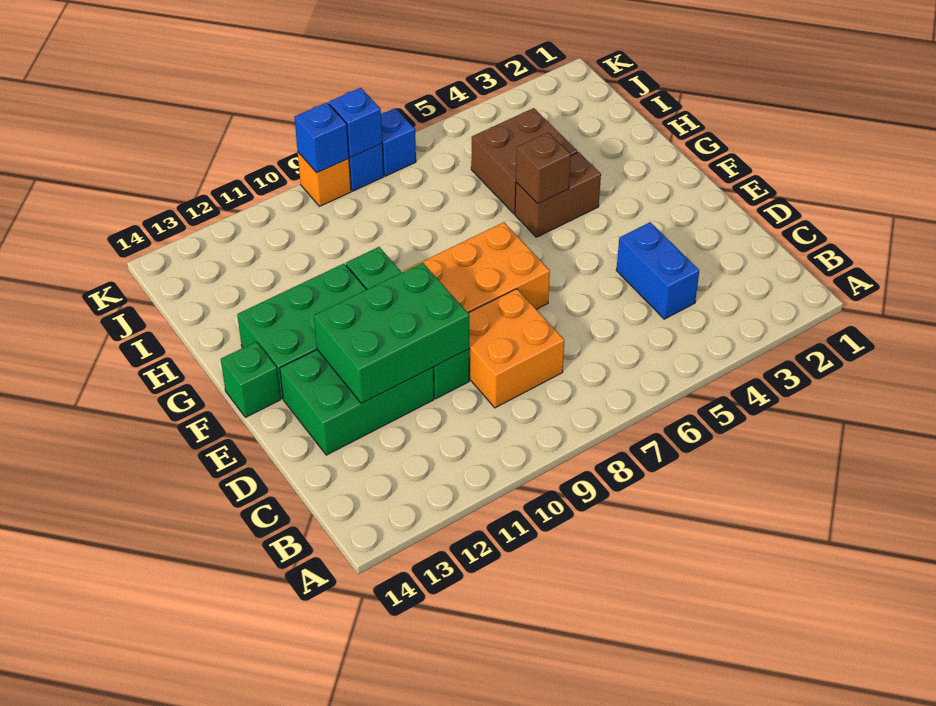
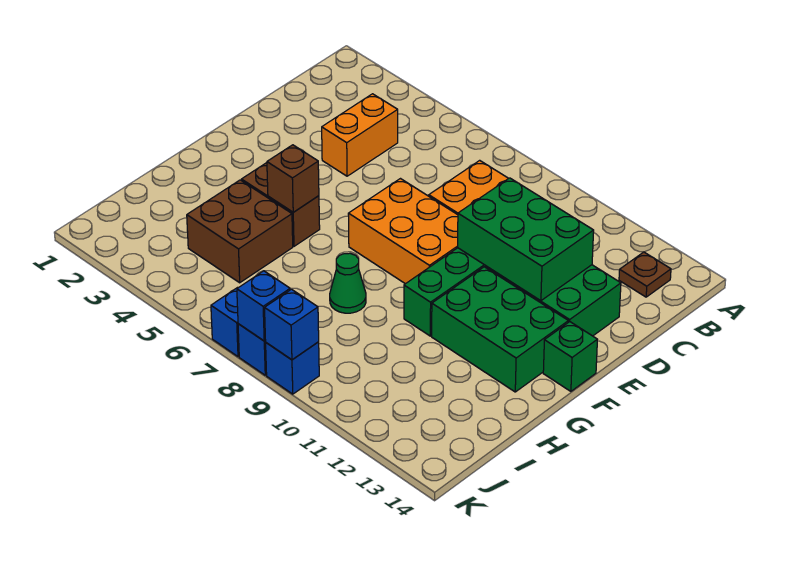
none -> brown 1x1 plate [619,252,671,297]
blue 1x2 brick [616,222,699,319] -> orange 1x2 brick [322,94,398,176]
none -> green 1x1 cone [330,253,366,313]
orange 1x1 brick [298,152,351,206] -> blue 1x1 brick [266,342,319,394]

